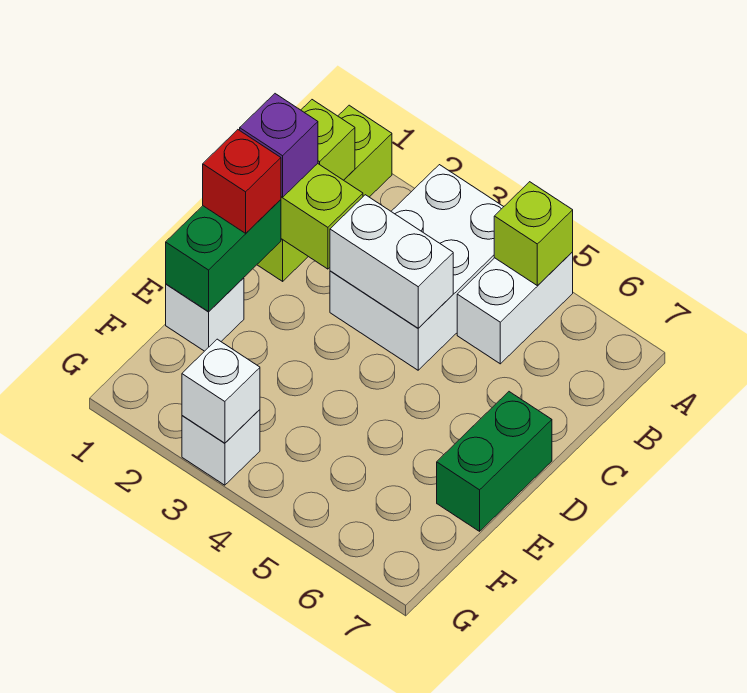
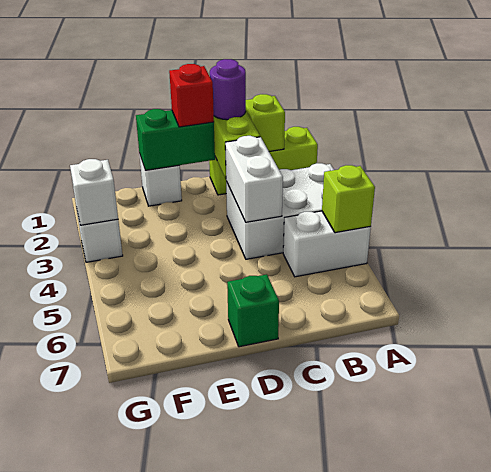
purple 1x1 brick [240,94,318,197] -> purple 1x1 round brick [210,59,246,120]
green 1x2 brick [437,392,552,531] -> green 1x1 brick [227,274,279,347]

